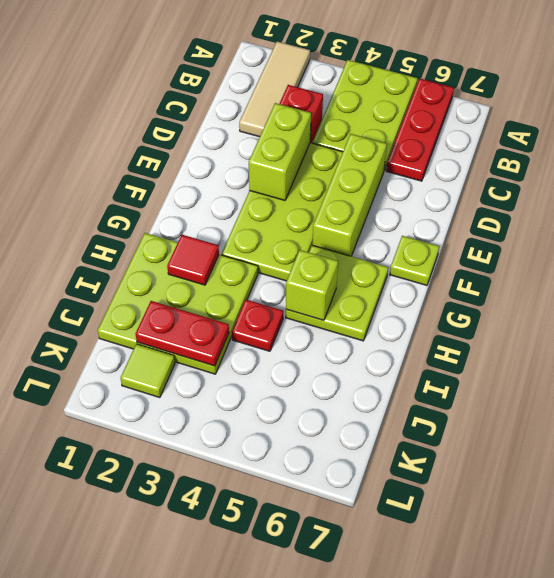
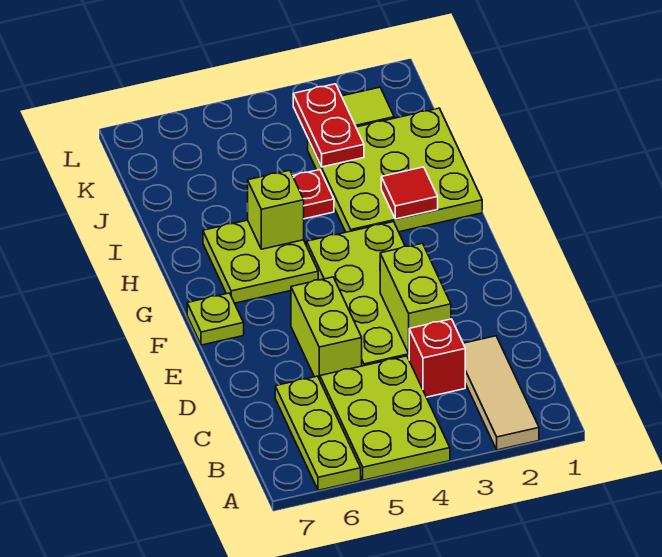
red 1x3 plate [386,79,454,181] -> lime 1x3 plate [275,376,361,490]
lime 1x3 brick [312,134,387,256] -> lime 1x2 brick [291,277,362,380]
red 1x2 plate [136,301,229,366] -> red 1x2 plate turned to [293,84,364,167]

